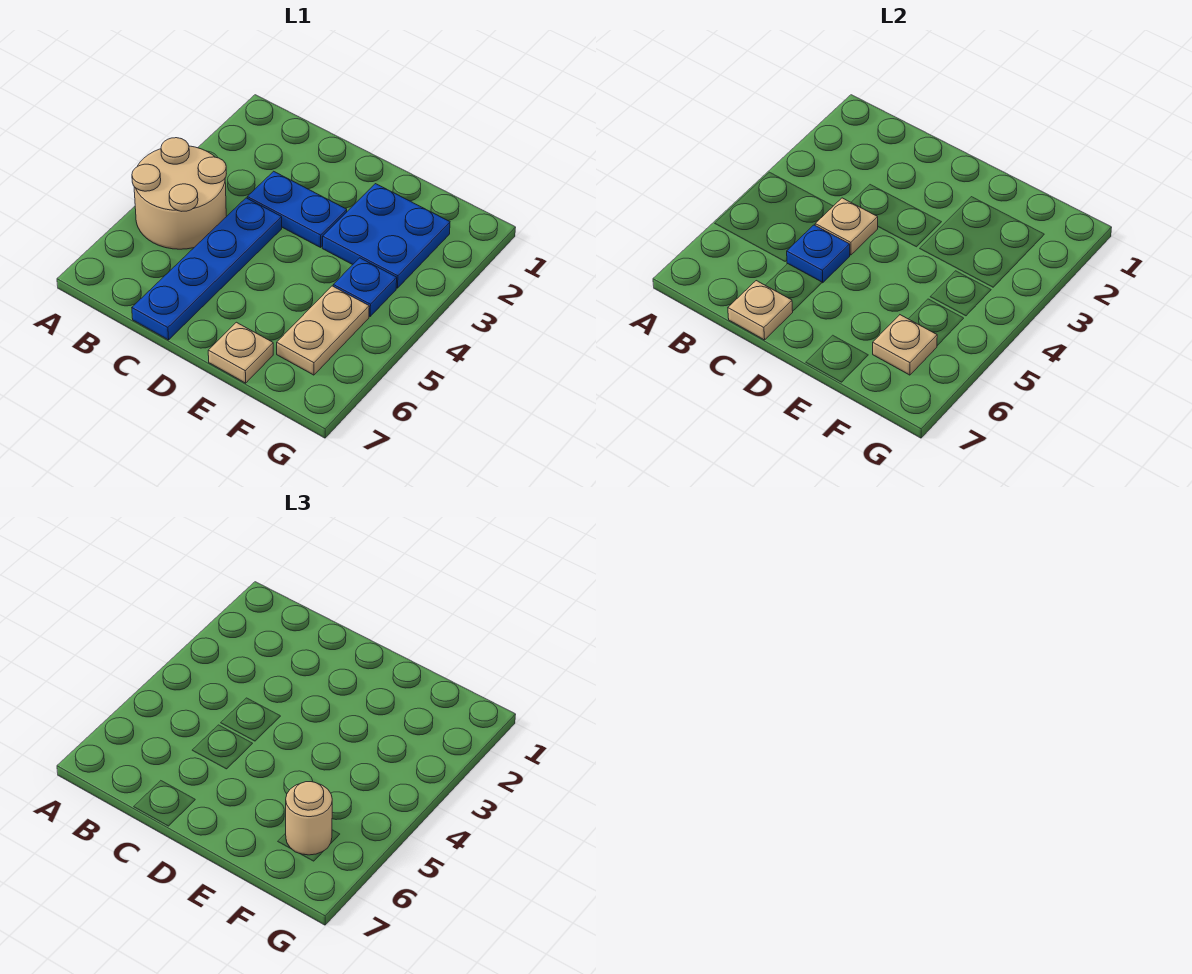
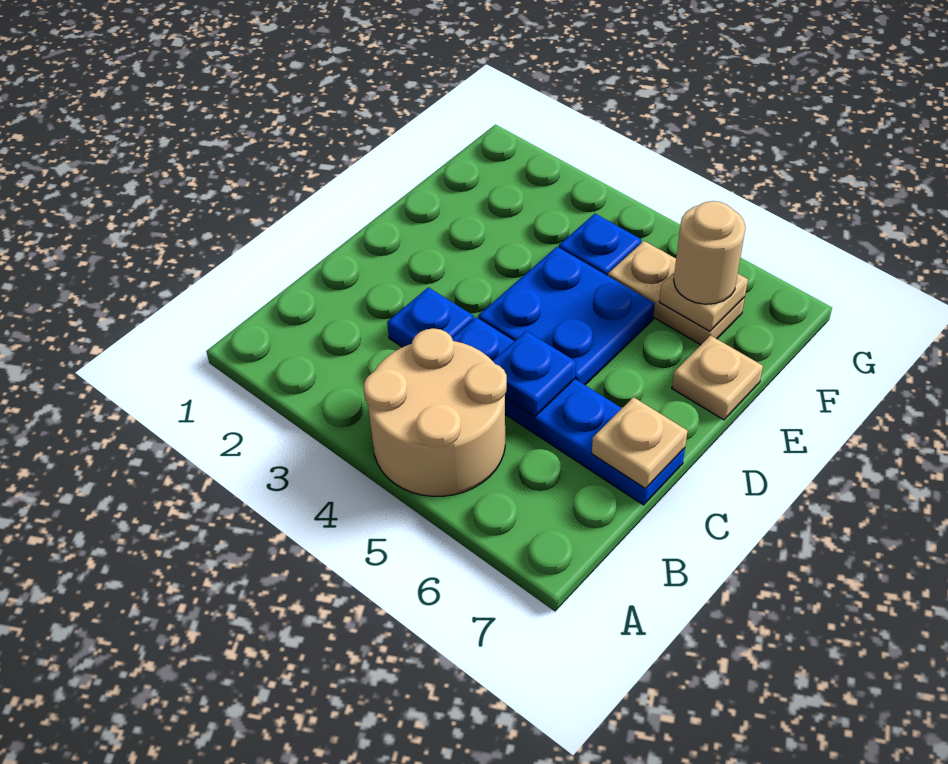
blue 1x2 plate [247,171,347,247] -> blue 1x1 plate [387,287,474,347]
tan 1x1 plate [815,198,878,255] -> none
blue 2x2 plate [322,184,450,288] -> blue 2x2 plate moved to [478,247,655,385]

